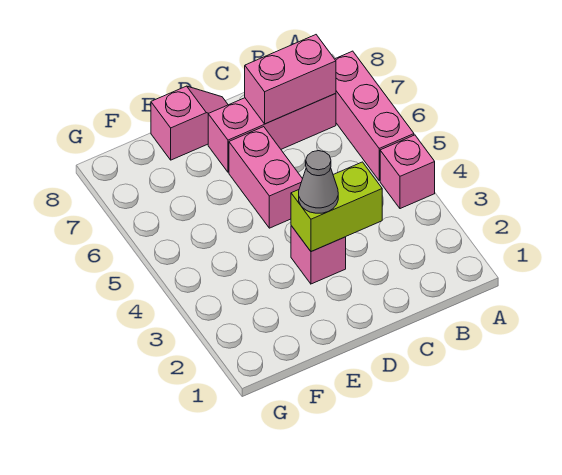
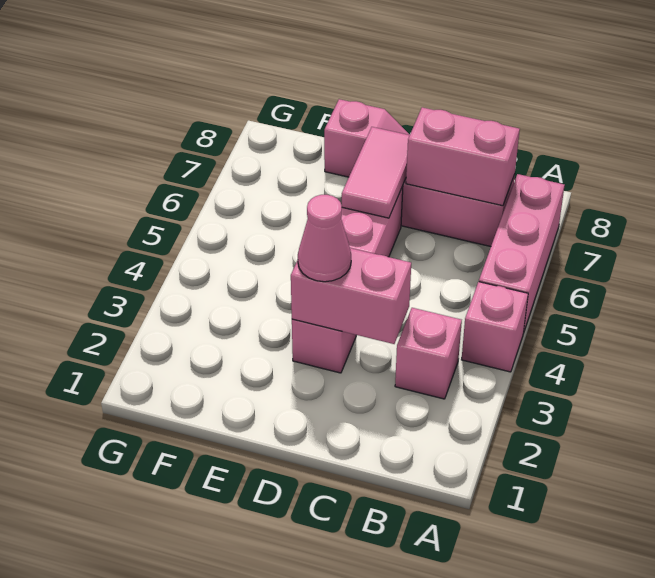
none -> pink 1x1 brick [395,308,462,399]
lime 1x2 brick [291,162,382,252] -> pink 1x2 brick [291,248,411,344]
grey 1x1 cone [299,151,338,213] -> pink 1x1 cone [298,195,351,282]
none -> pink 1x2 tile [342,127,410,218]

